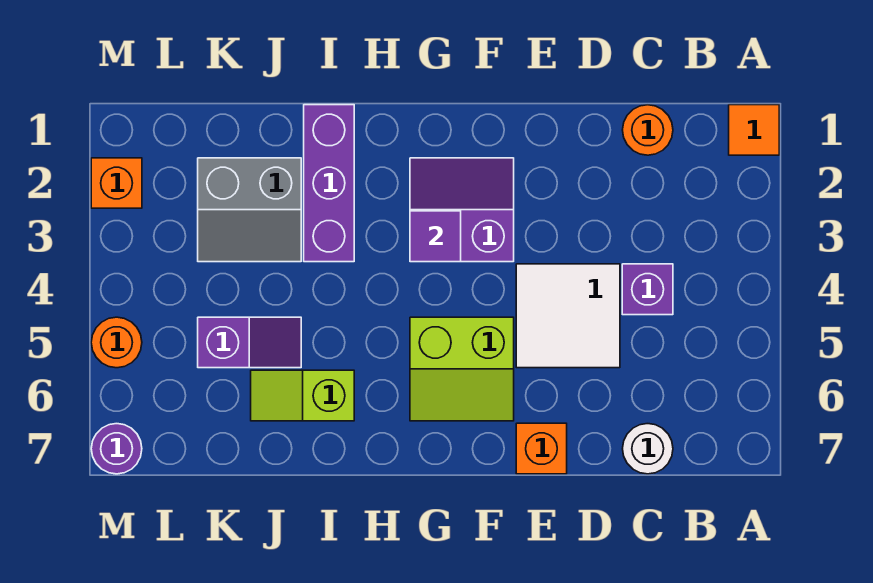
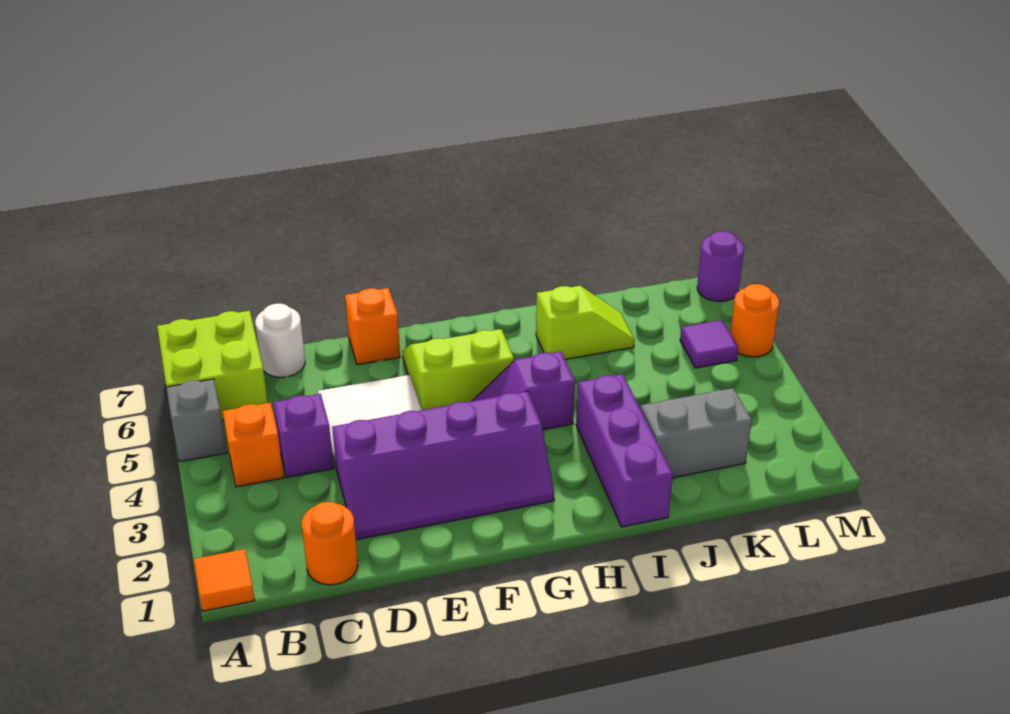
none -> grey 1x1 brick [166,379,227,462]
none -> lime 2x2 brick [157,311,268,420]
purple 2x2 slope [410,158,514,262] -> purple 2x4 slope [332,391,554,540]
purple 1x1 tile [410,211,461,262] -> purple 1x1 tile moved to [680,320,738,368]
purple 1x2 slope [198,317,301,368] -> purple 1x2 slope moved to [472,352,575,430]
orange 1x1 brick [91,158,142,208] -> orange 1x1 brick moved to [223,403,284,487]

